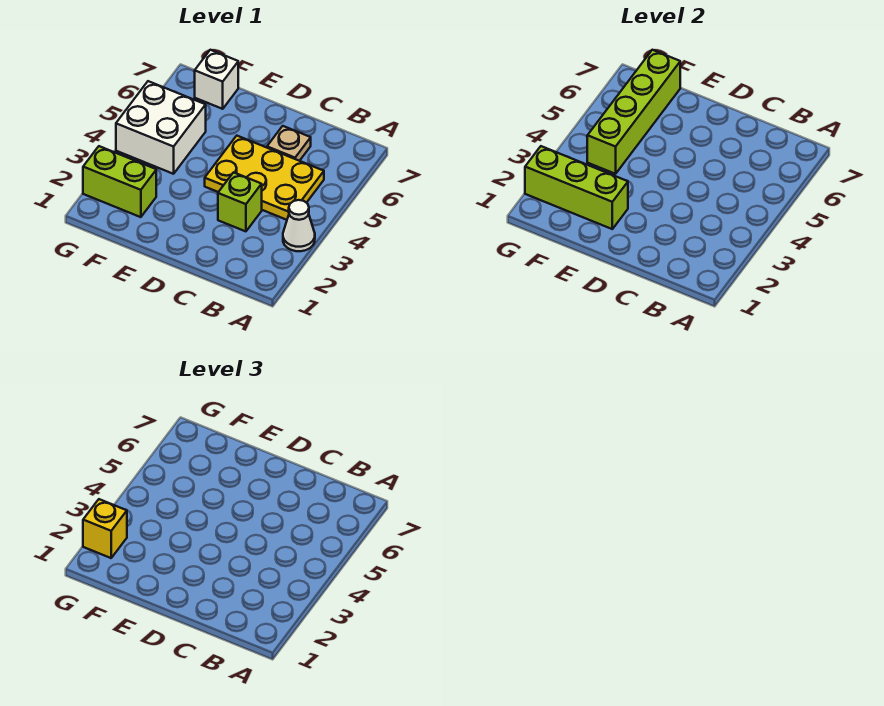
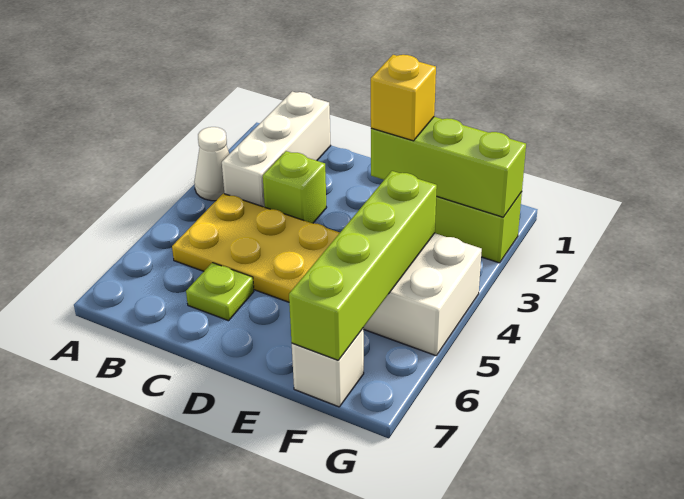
none -> white 1x3 brick [222,91,331,207]
tan 1x1 plate [267,126,311,161] -> lime 1x1 plate [186,263,254,321]
yellow 1x1 brick [83,499,127,558] -> yellow 1x1 brick moved to [371,55,436,141]

